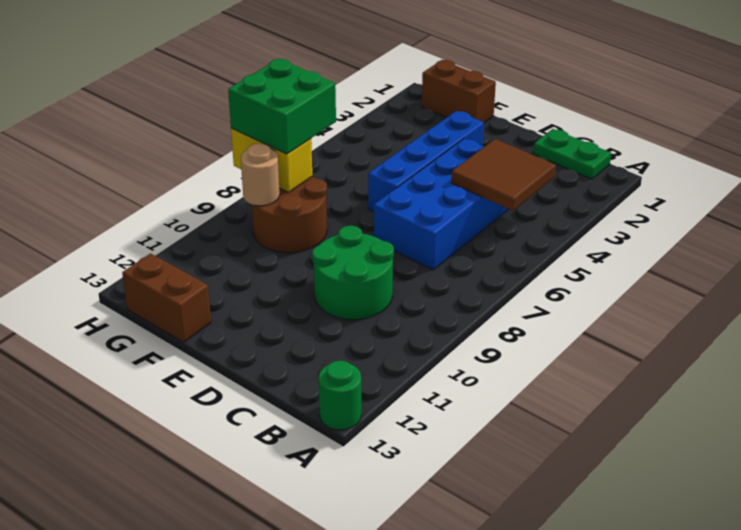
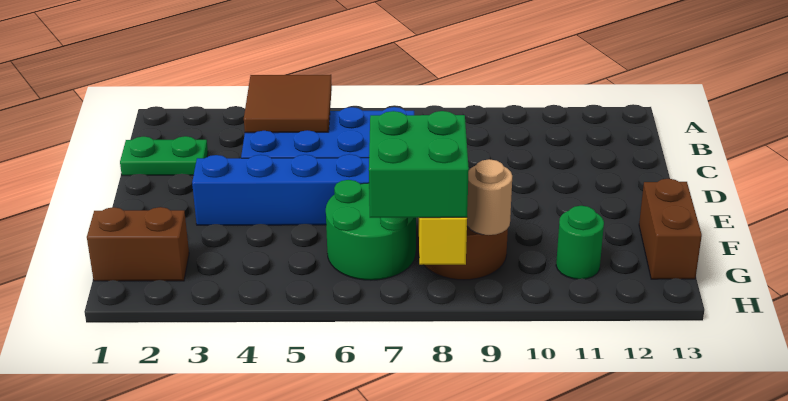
green 1x1 round brick [319,361,361,430] -> green 1x1 round brick moved to [556,206,604,279]
green 1x2 plate [533,129,611,179] -> green 1x2 plate turned to [120,136,208,176]
green 2x2 round brick [312,226,394,320] -> green 2x2 round brick moved to [326,180,416,280]
brown 1x2 brick [422,60,496,123] -> brown 1x2 brick turned to [87,207,189,281]

